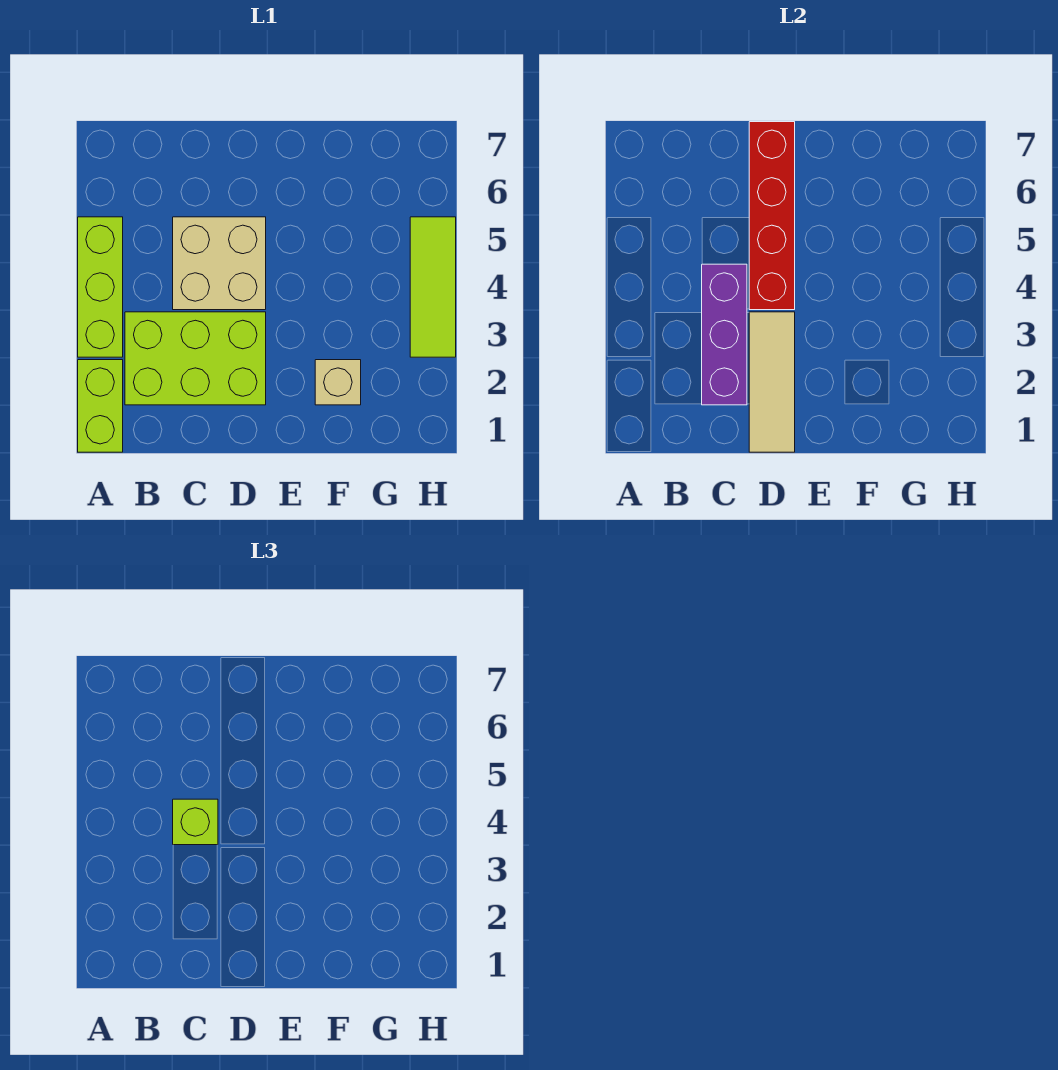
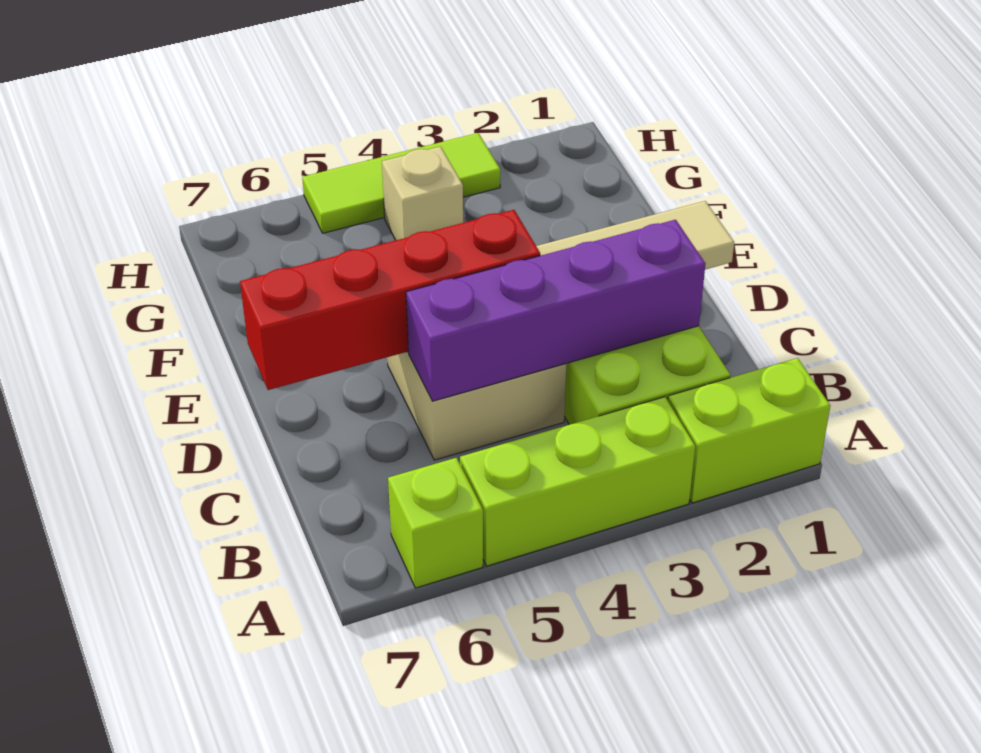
purple 1x3 brick [702,264,747,405] -> purple 1x4 brick [406,220,705,401]
lime 1x1 brick [173,799,218,845] -> lime 1x1 brick moved to [388,458,483,588]
tan 1x1 brick [315,360,361,405] -> tan 1x1 brick moved to [382,147,463,240]

